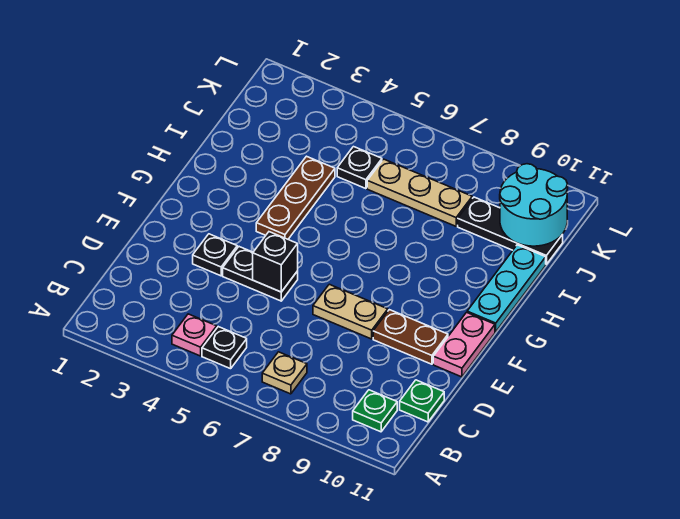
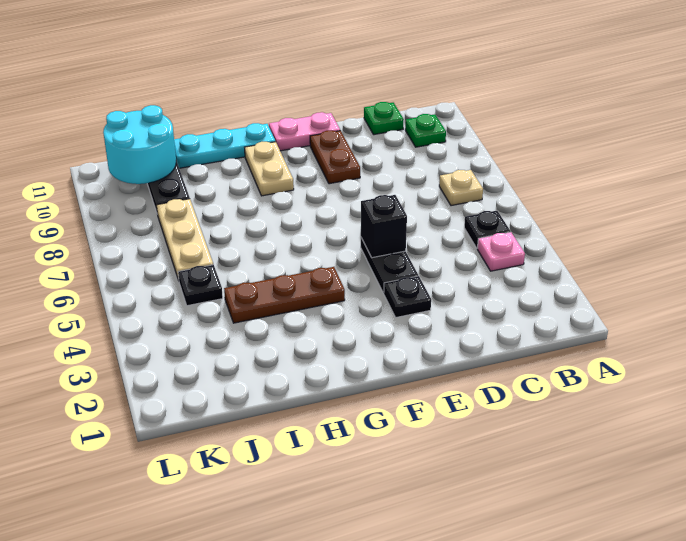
tan 1x2 plate [313,284,388,339] -> tan 1x2 plate moved to [245,142,294,196]

